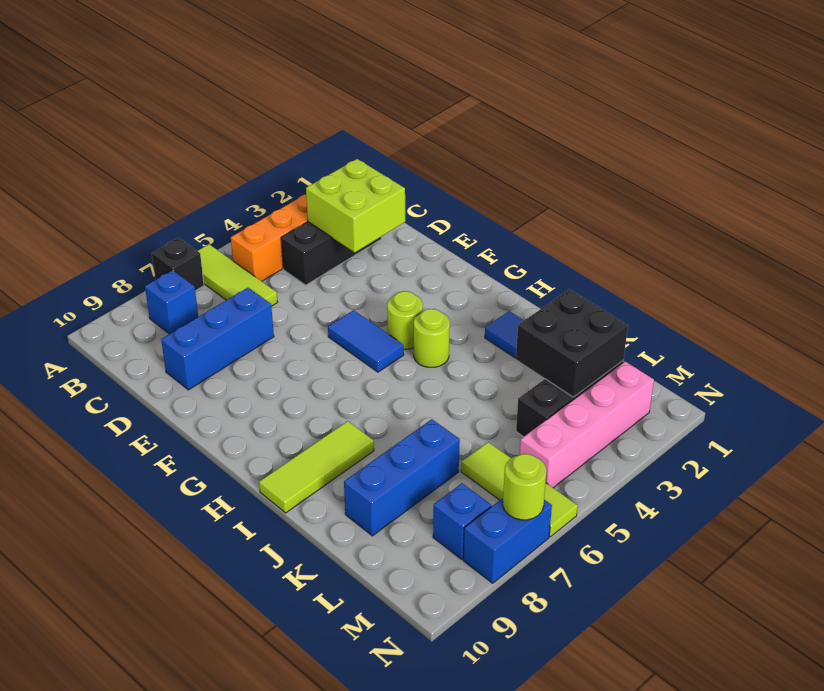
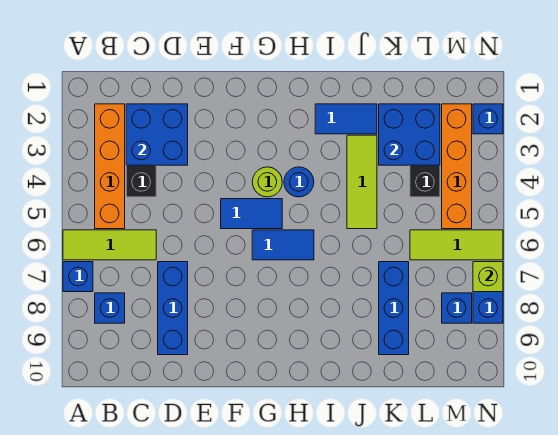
black 1x1 brick [152,238,204,291] -> blue 1x1 brick [63,262,93,292]
lime 2x2 brick [306,159,405,252] -> blue 2x2 brick [126,104,188,165]
none -> blue 1x2 tile [252,230,314,260]
lime 1x1 round brick [414,309,450,367] -> blue 1x1 round brick [284,167,314,197]
lime 1x3 tile [259,421,374,513] -> lime 1x3 tile moved to [347,135,377,229]
black 2x2 brick [516,289,628,397] -> blue 2x2 brick [379,104,440,165]
pink 1x4 brick [520,361,654,488] -> orange 1x4 brick [442,104,472,229]
none -> blue 1x1 brick [473,104,503,134]
lime 1x1 round brick [503,454,546,520] -> lime 1x1 brick [473,262,503,292]

